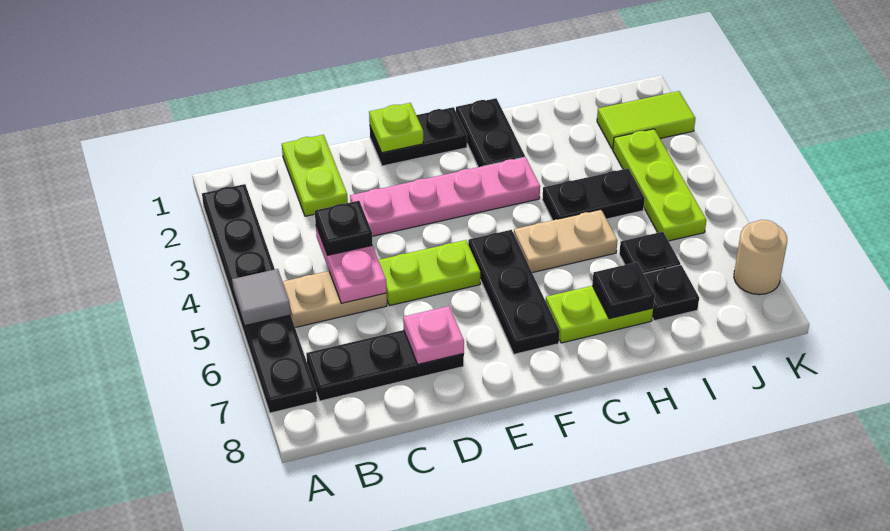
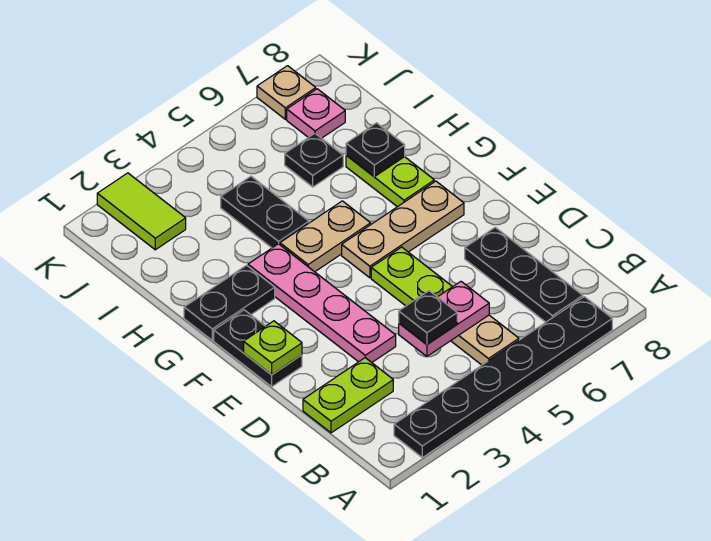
grey 1x1 tile [232,269,291,326] -> none
pink 1x1 plate [403,306,464,364] -> pink 1x1 plate moved to [287,89,345,138]
black 1x3 plate [468,230,560,354] -> tan 1x3 plate [342,181,464,278]
tan 1x2 plate [514,210,618,273] -> tan 1x2 plate turned to [280,201,371,272]
black 1x1 plate [644,265,699,321] -> none
lime 1x3 plate [613,129,706,241] -> none
tan 1x1 round brick [734,220,787,295] -> tan 1x1 plate [257,66,316,119]

